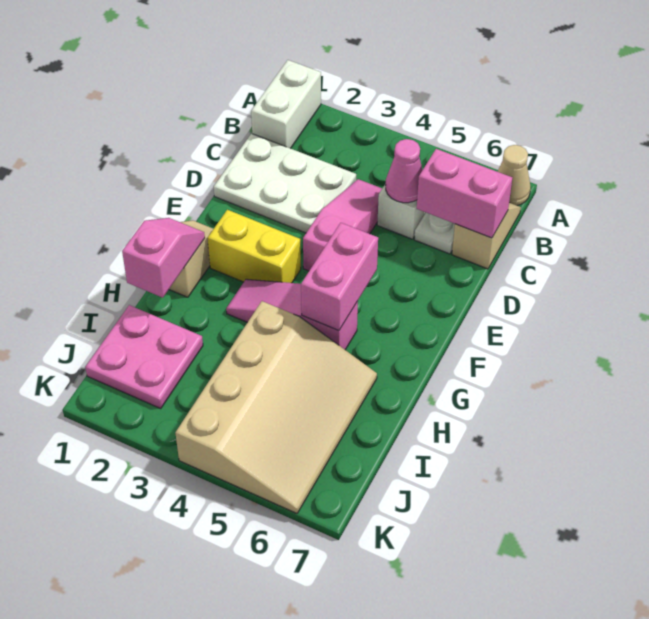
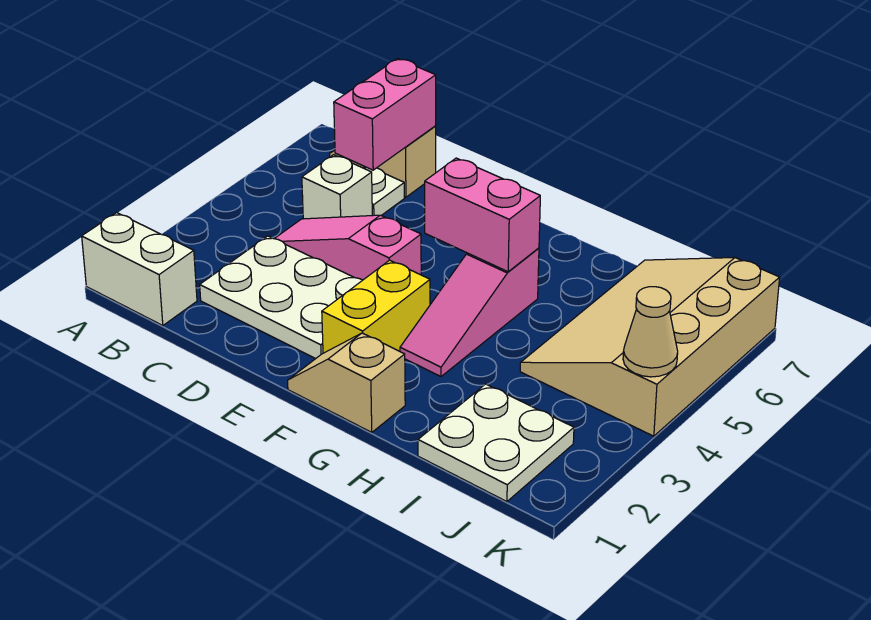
tan 1x1 cone [498,145,531,205] -> tan 1x1 cone moved to [623,287,678,377]
white 2x3 plate [214,134,356,233] -> white 2x3 plate turned to [200,236,362,359]
pink 1x1 cone [385,139,423,203] -> none
pink 1x2 slope [122,218,205,298] -> none
tan 3x4 slope [175,301,377,513] -> tan 3x4 slope turned to [520,257,780,436]
pink 2x2 plate [85,305,203,408] -> white 2x2 plate [418,384,574,502]

